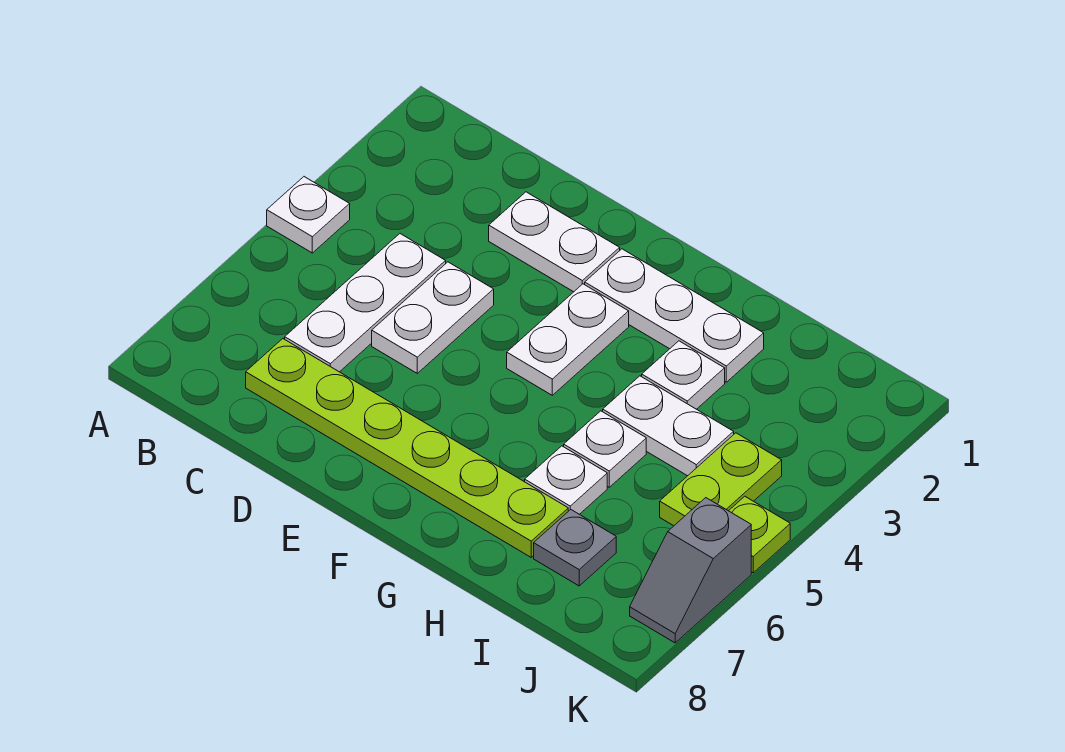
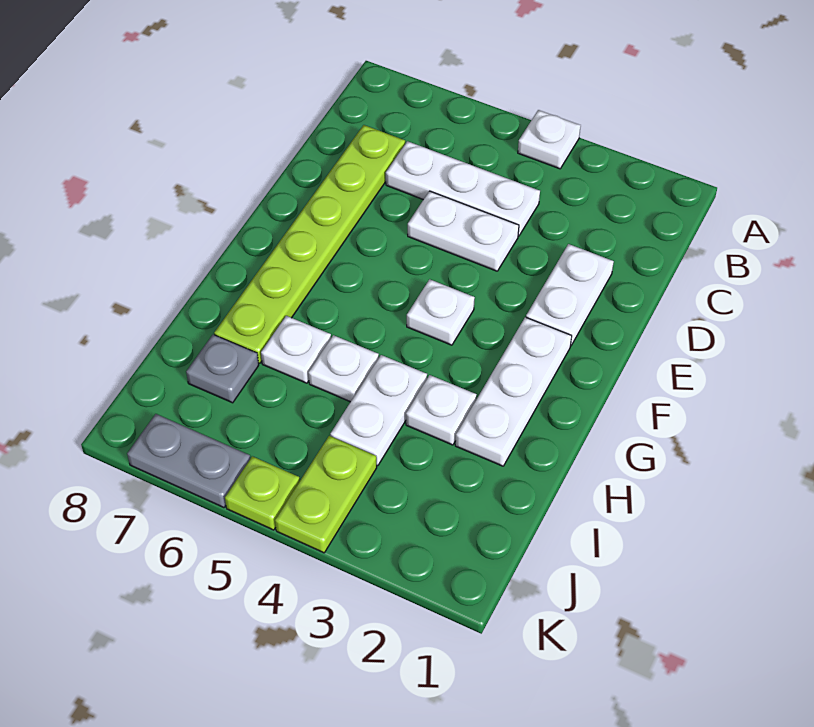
white 1x2 plate [507,284,629,395] -> white 1x1 plate [407,279,475,345]
lime 1x2 plate [660,433,782,526] -> lime 1x2 plate turned to [275,436,377,553]
grey 1x2 slope [630,498,751,643] -> grey 1x2 plate [127,414,250,508]

